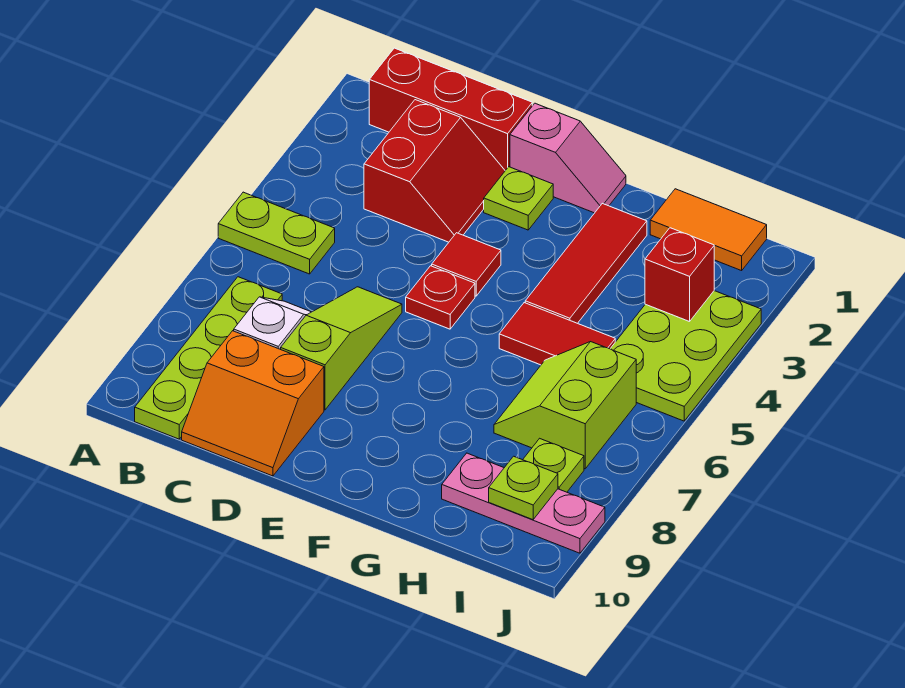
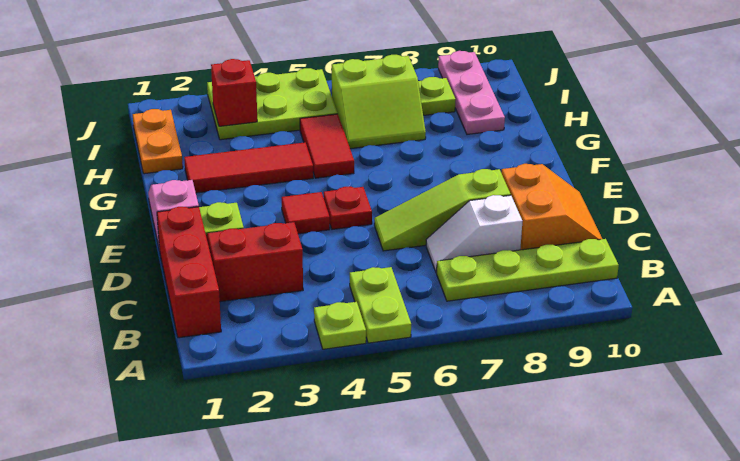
orange 1x2 tile [650,189,767,271] -> orange 1x2 plate [133,109,183,174]
lime 1x1 plate [489,456,558,520] -> lime 1x1 plate moved to [314,302,366,349]

